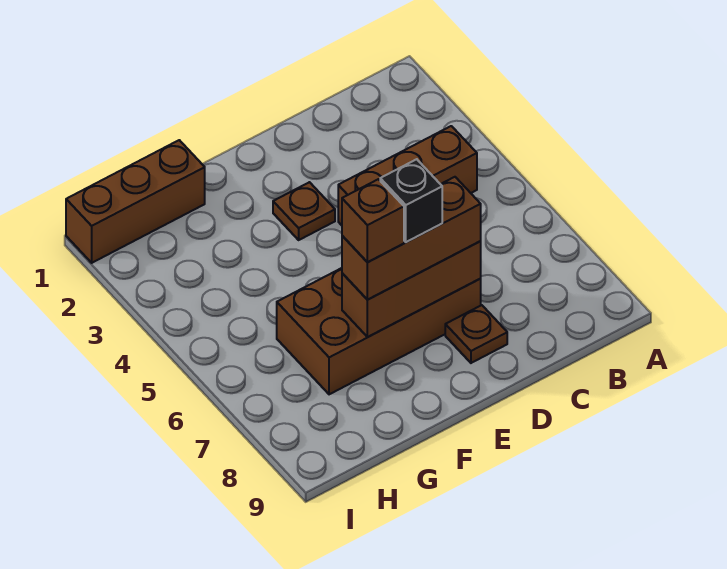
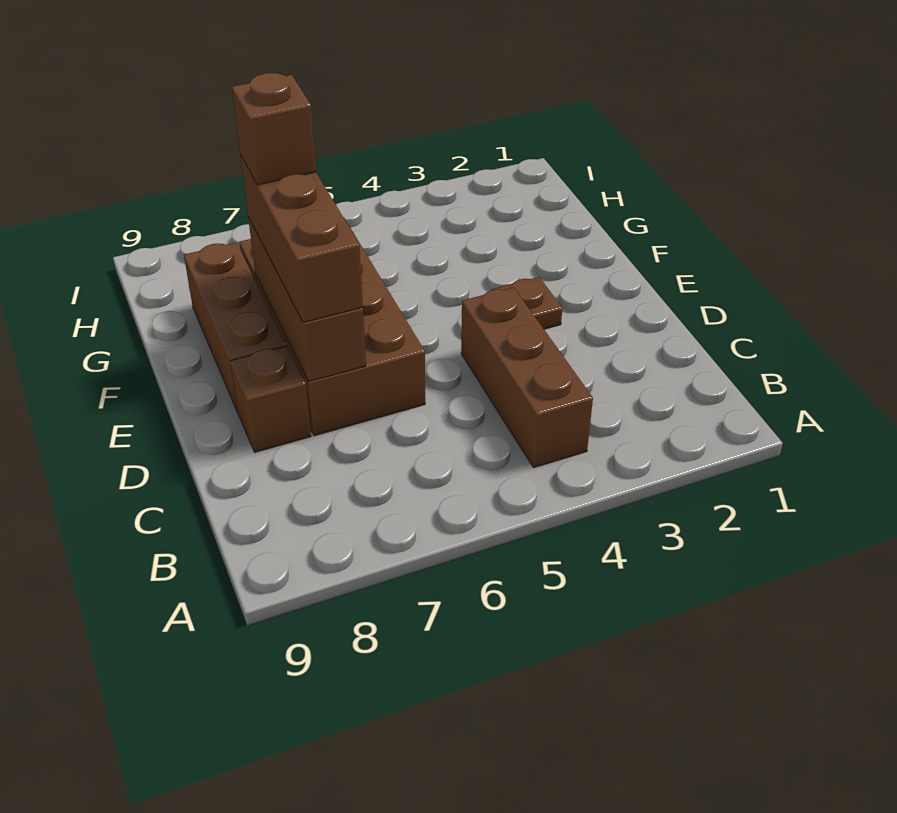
brown 1x1 plate [445,305,507,363] -> brown 1x1 brick [230,346,311,452]
black 1x1 brick [380,159,442,242] -> none
brown 1x3 brick [66,140,205,263] -> brown 1x3 brick moved to [184,242,287,412]

